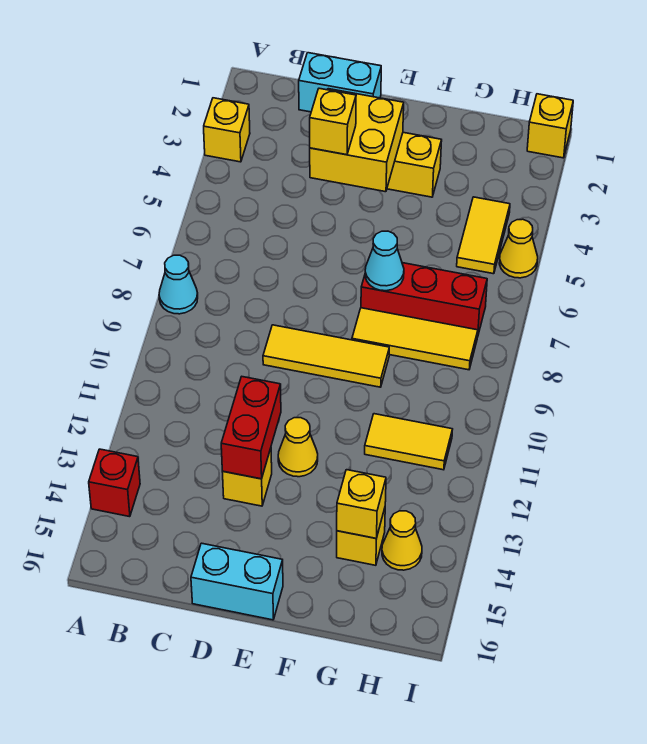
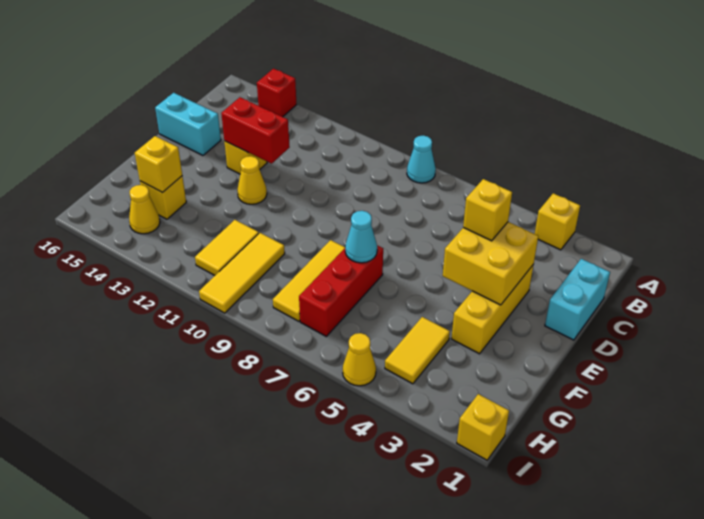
yellow 1x3 tile [263,325,389,387] -> yellow 1x3 tile moved to [199,233,285,313]
cyan 1x2 brick [191,543,283,620] -> cyan 1x2 brick turned to [155,93,221,155]
yellow 1x2 tile [457,197,510,274] -> yellow 1x2 tile turned to [385,317,450,384]

